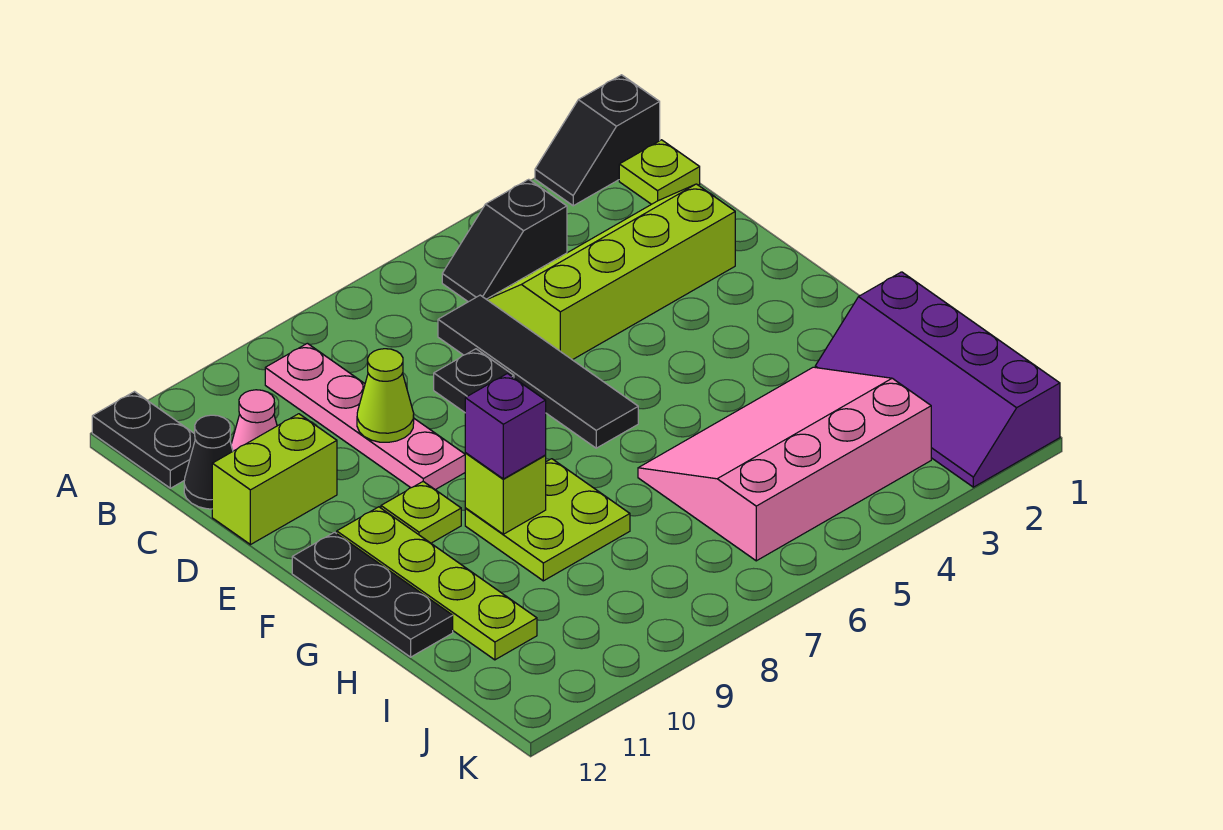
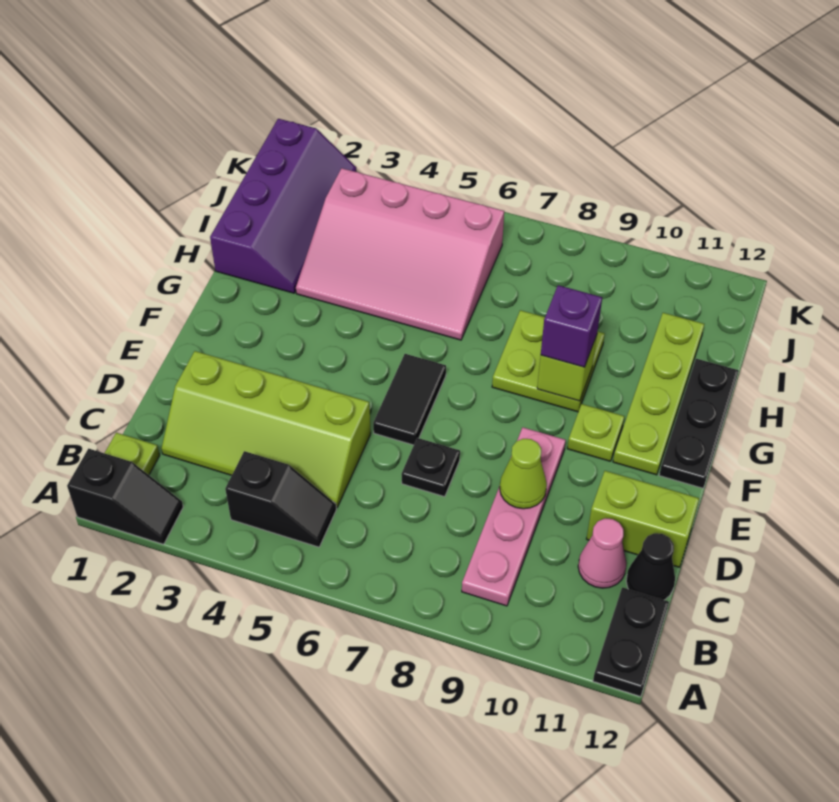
black 1x4 tile [438,295,638,448] -> black 1x2 tile [373,354,446,445]

